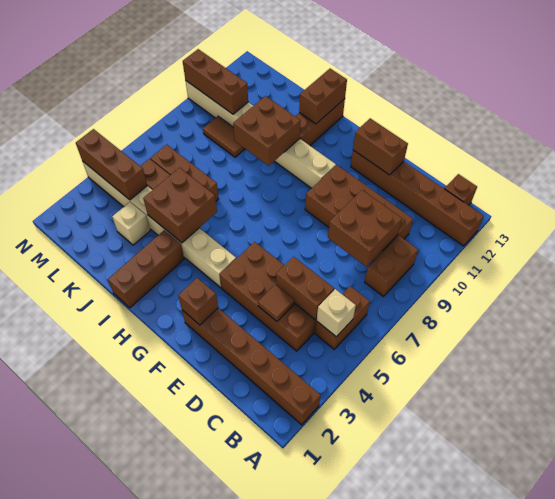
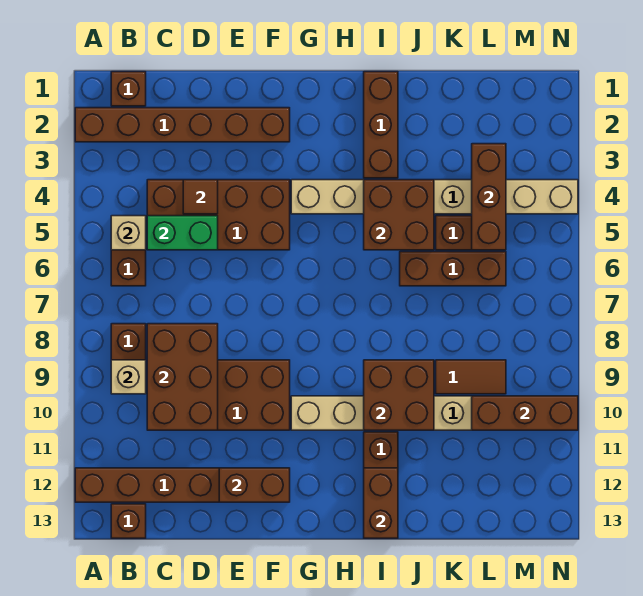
brown 1x2 brick [276,257,334,320] -> green 1x2 brick [147,216,218,250]
brown 2x2 brick [328,190,402,267] -> brown 2x3 brick [147,324,218,430]
brown 1x1 brick [178,278,218,325] -> brown 1x1 brick moved to [111,72,146,106]
tan 1x1 brick [112,202,150,245] -> tan 1x1 brick moved to [111,360,146,394]
brown 1x3 brick [76,129,147,200] -> brown 1x3 brick turned to [472,144,506,250]

